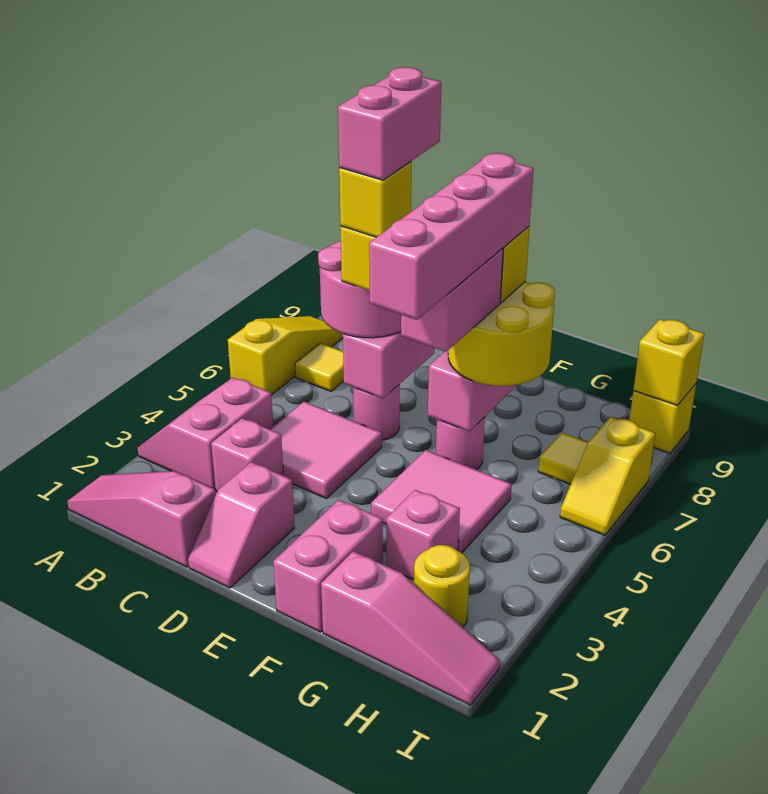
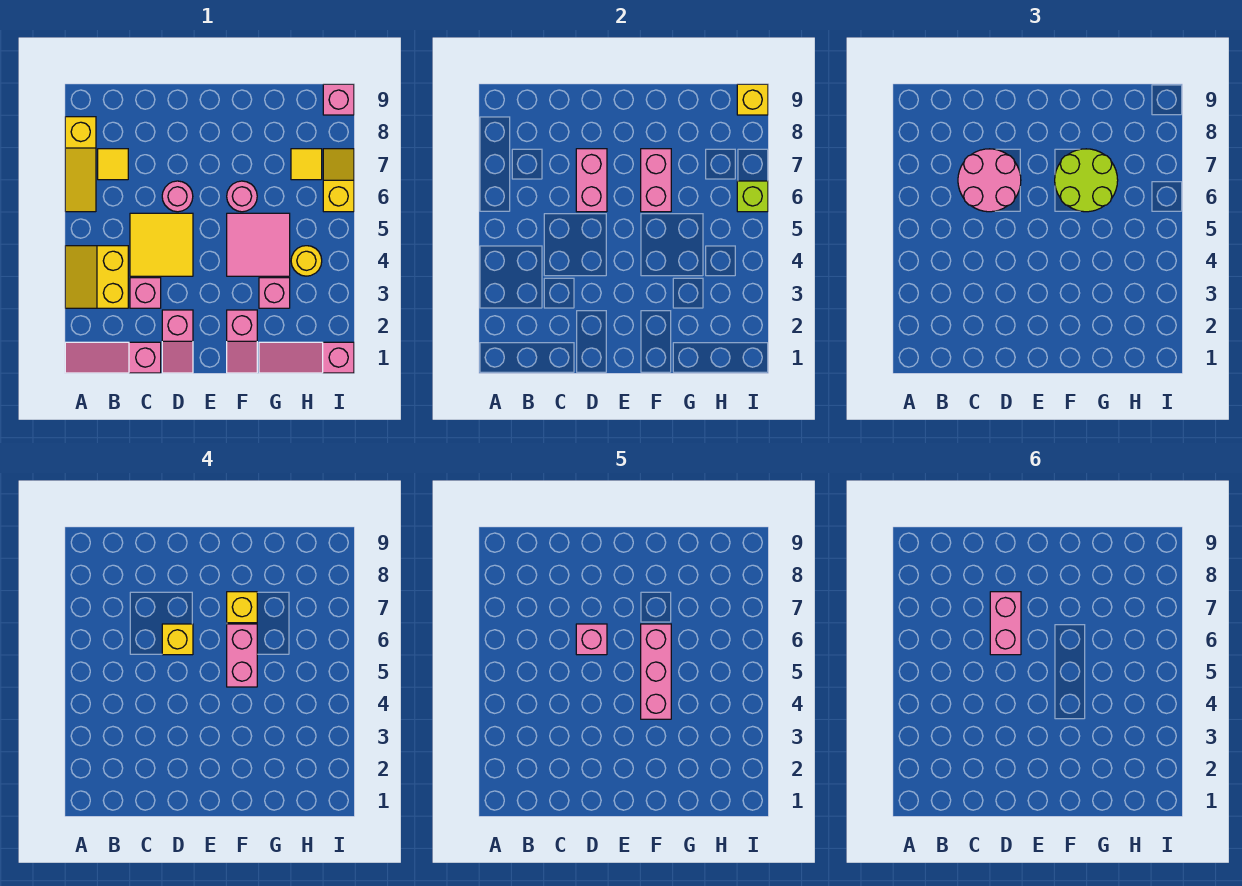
pink 2x2 slope [138,378,273,489] -> yellow 2x2 slope [65,246,128,308]
yellow 1x3 slope [228,316,343,395] -> yellow 1x3 slope turned to [65,117,96,212]
pink 2x2 tile [270,402,382,499] -> yellow 2x2 tile [130,213,193,276]
yellow 1x1 brick [339,162,411,237] -> pink 1x1 brick [576,624,607,655]
pink 1x2 brick [274,500,383,632] -> pink 1x2 slope [227,310,257,373]
pink 1x4 brick [369,153,534,320] -> pink 1x3 brick [641,624,671,719]
yellow 2x2 round brick [448,282,555,386] -> lime 2x2 round brick [1055,149,1118,212]
pink 1x3 slope [321,551,500,705] -> pink 1x3 slope turned to [259,342,354,373]
yellow 1x1 round brick [414,545,470,627] -> yellow 1x1 round brick moved to [291,246,322,276]
yellow 1x2 slope [560,417,655,535] -> yellow 1x2 slope turned to [323,149,354,212]
none -> lime 1x1 brick [737,181,768,212]
yellow 1x1 brick [630,384,696,453] -> pink 1x1 brick [323,84,354,115]

